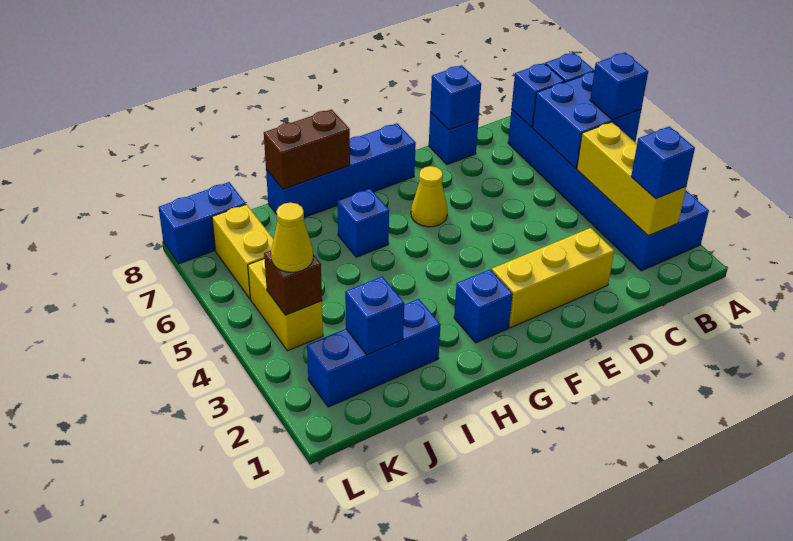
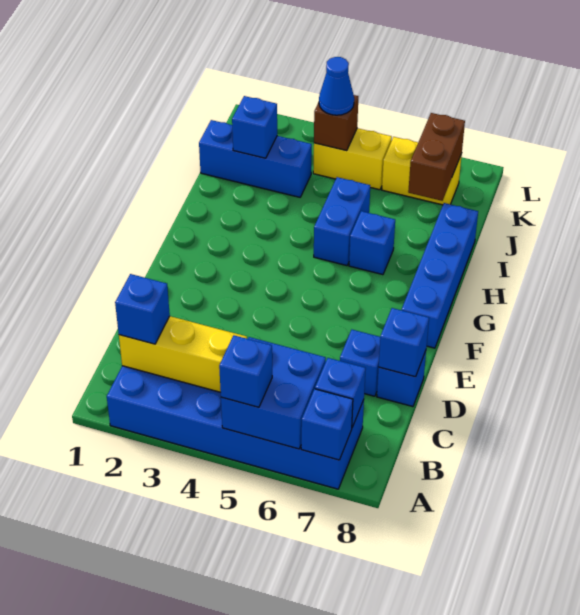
yellow 1x3 brick [492,228,614,328] -> none
yellow 1x1 cone [411,166,447,227] -> none
blue 1x1 brick [454,270,513,343] -> blue 1x1 brick moved to [340,330,380,396]
brown 1x2 brick [264,109,350,189] -> brown 1x2 brick moved to [408,113,465,201]
blue 1x3 brick [307,299,441,407] -> blue 1x3 brick turned to [199,120,312,197]
yellow 1x1 cone [271,203,313,272] -> blue 1x1 cone [319,57,354,115]
blue 1x2 brick [159,182,246,264] -> blue 1x2 brick moved to [314,177,370,266]

